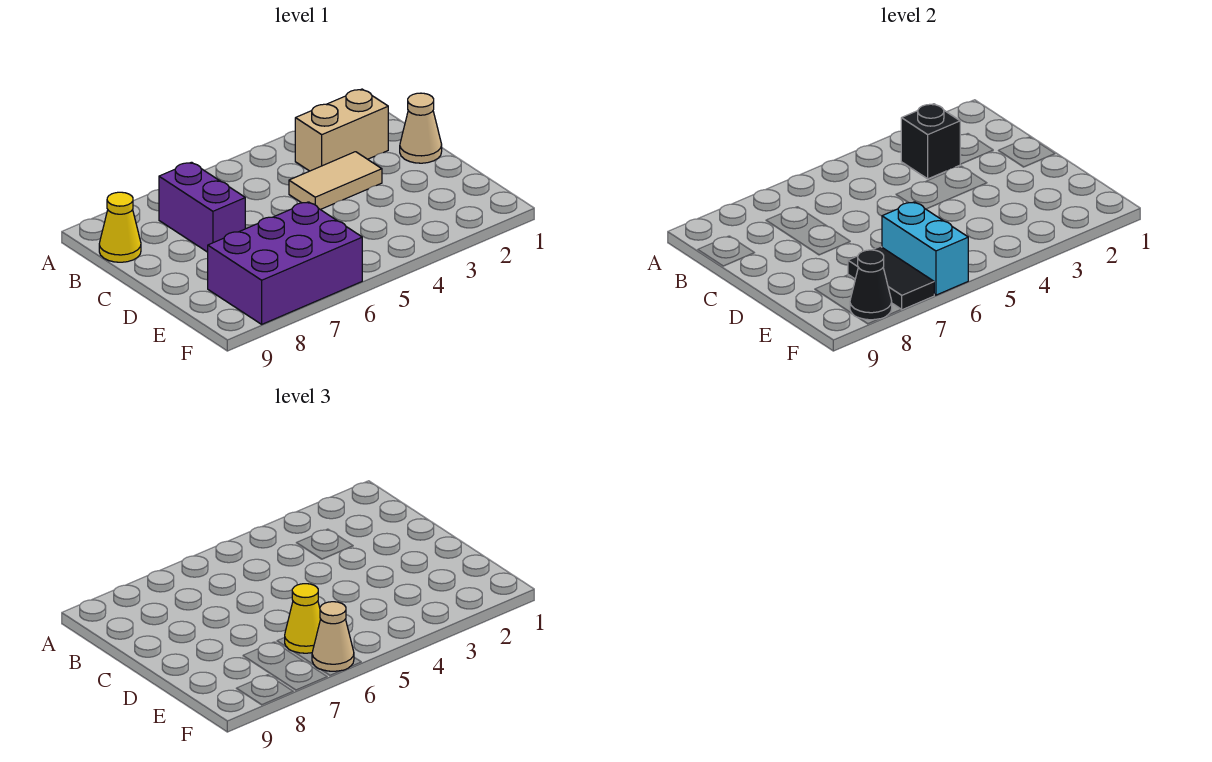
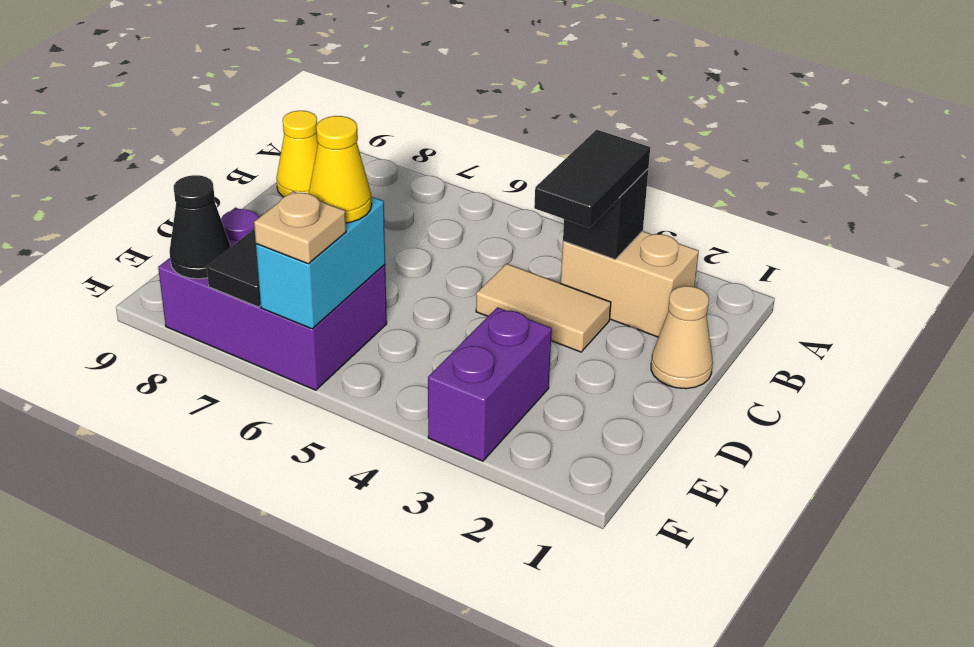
none -> black 1x2 tile [534,130,650,228]
purple 1x2 brick [159,162,245,252] -> purple 1x2 brick moved to [428,307,552,461]
tan 1x1 cone [312,602,354,671] -> tan 1x1 plate [254,191,346,264]

